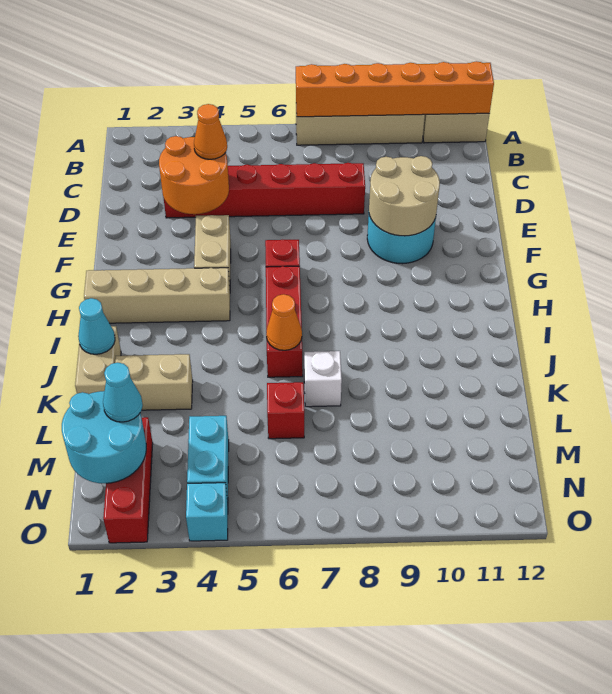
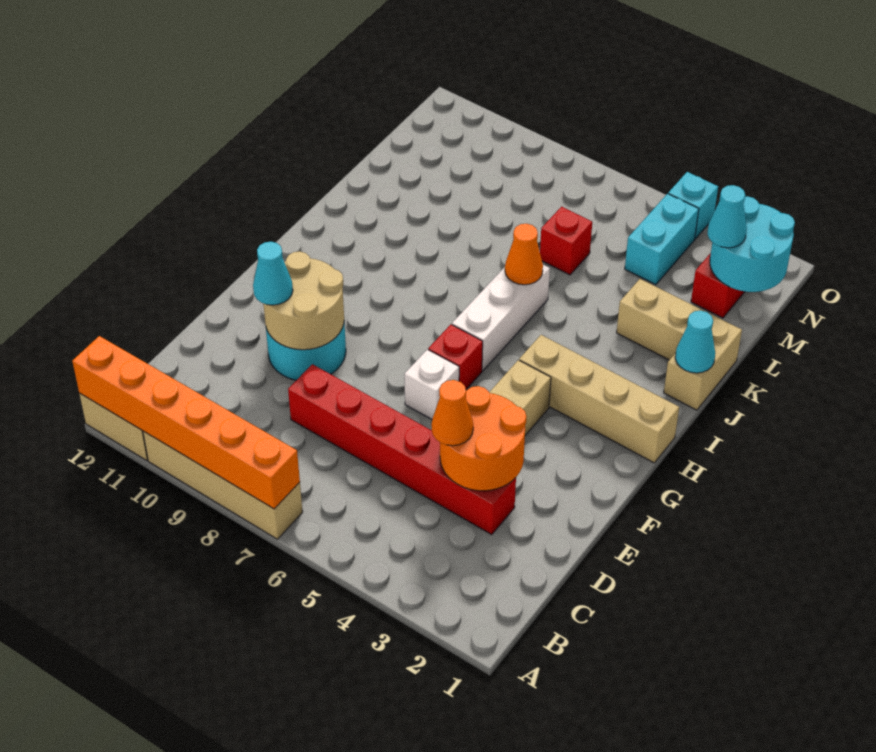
none -> cyan 1x1 cone [253,242,293,305]
red 1x3 brick [266,266,303,377] -> white 1x3 brick [452,265,550,371]
white 1x1 brick [304,351,342,407] -> white 1x1 brick moved to [404,349,459,419]

